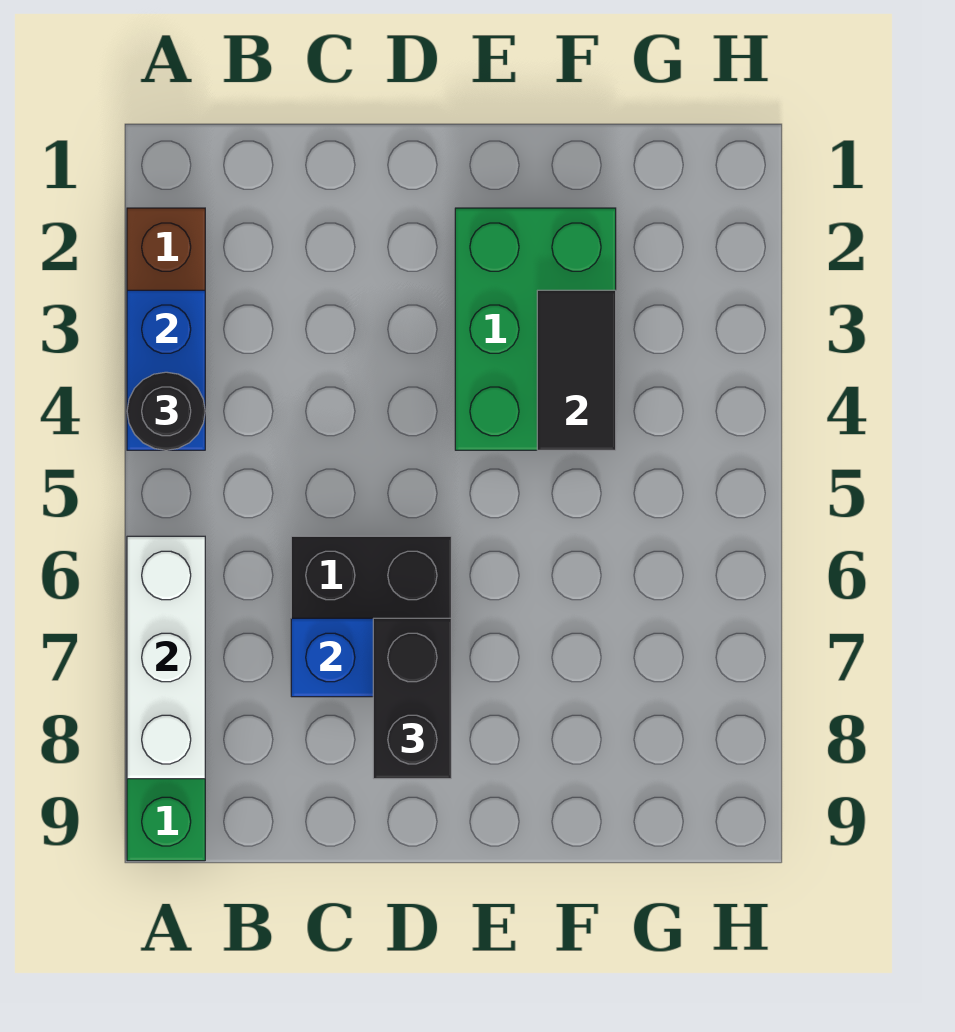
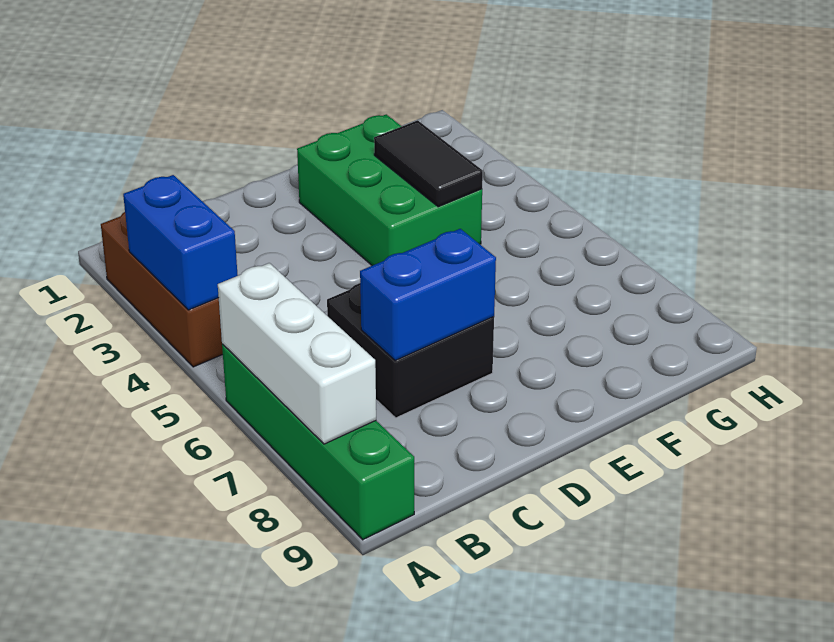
black 1x1 round brick [127,372,205,450] -> none
black 1x2 brick [373,618,451,779] -> none

